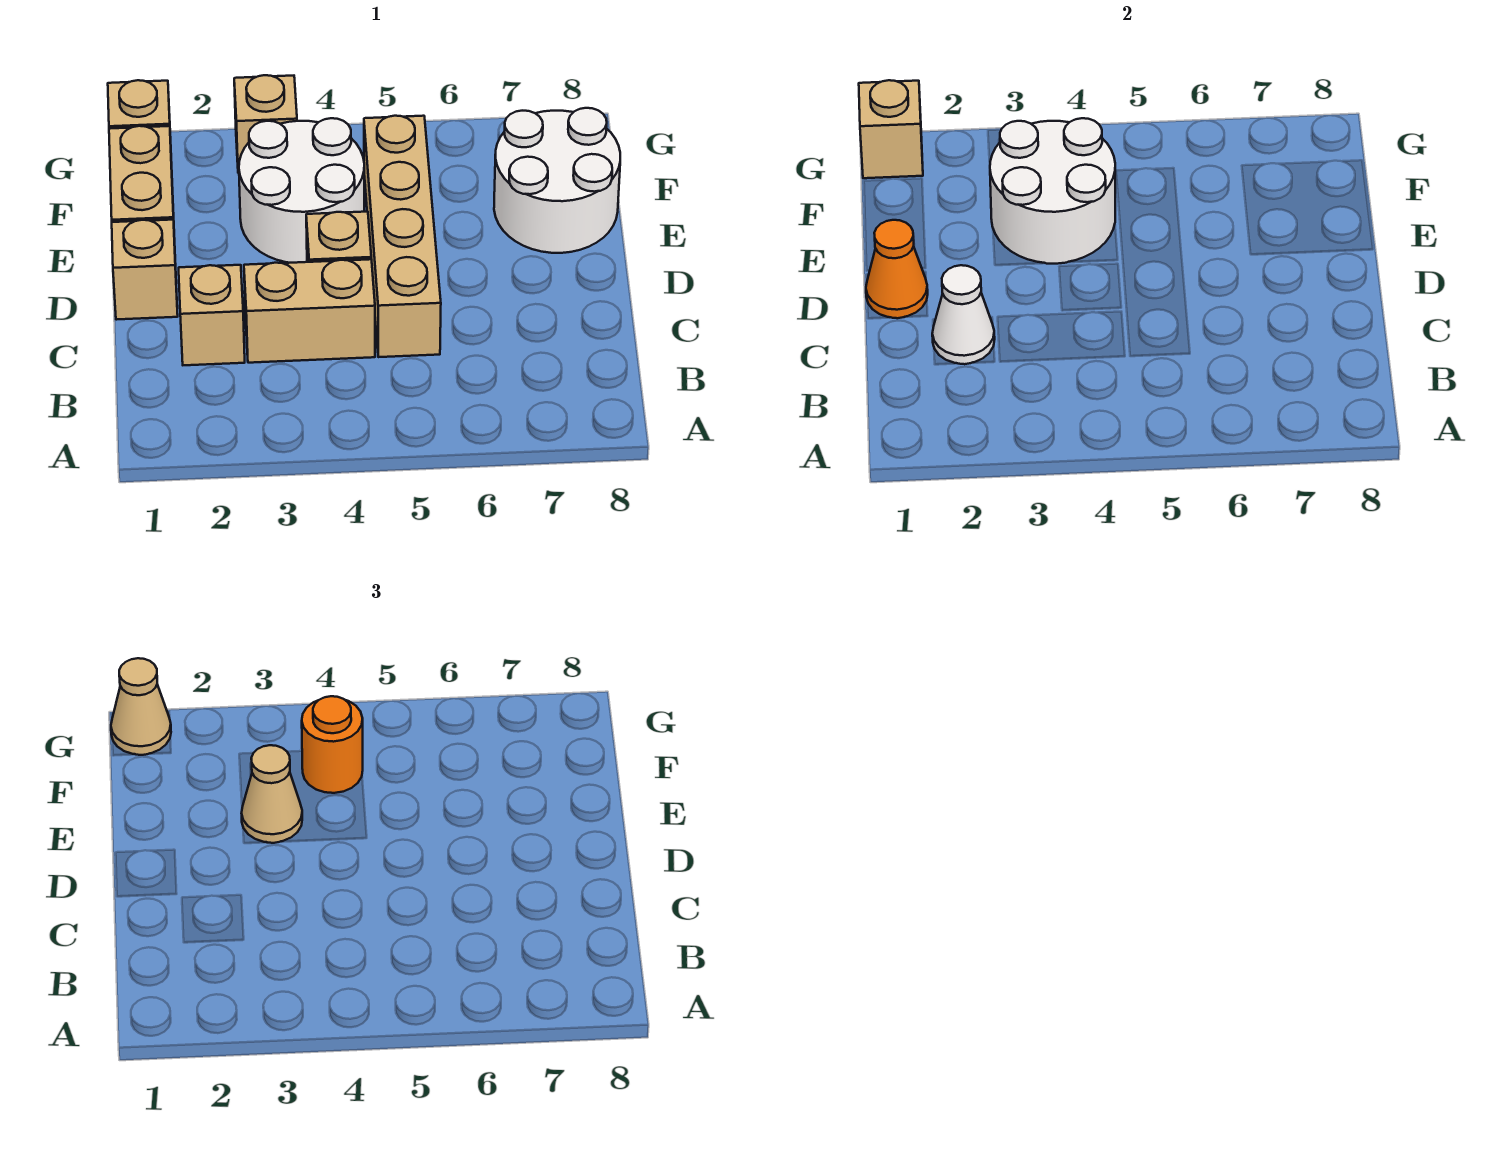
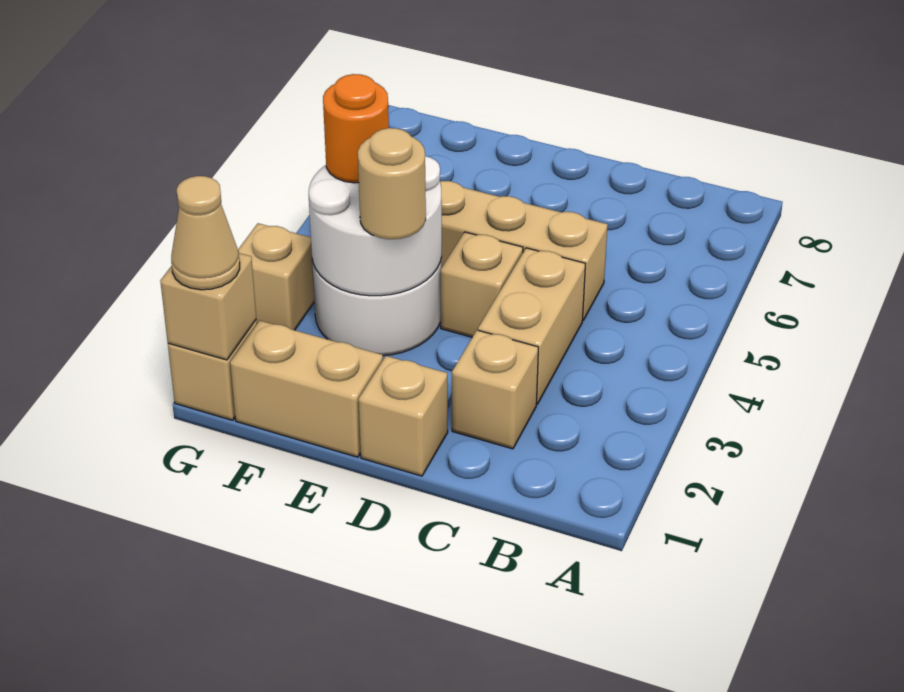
white 1x1 cone [932,265,995,364] -> none
orange 1x1 cone [866,220,928,318] -> none
tan 1x1 cone [241,745,302,843] -> tan 1x1 round brick [358,128,426,239]
white 2x2 round brick [494,108,620,253] -> none

